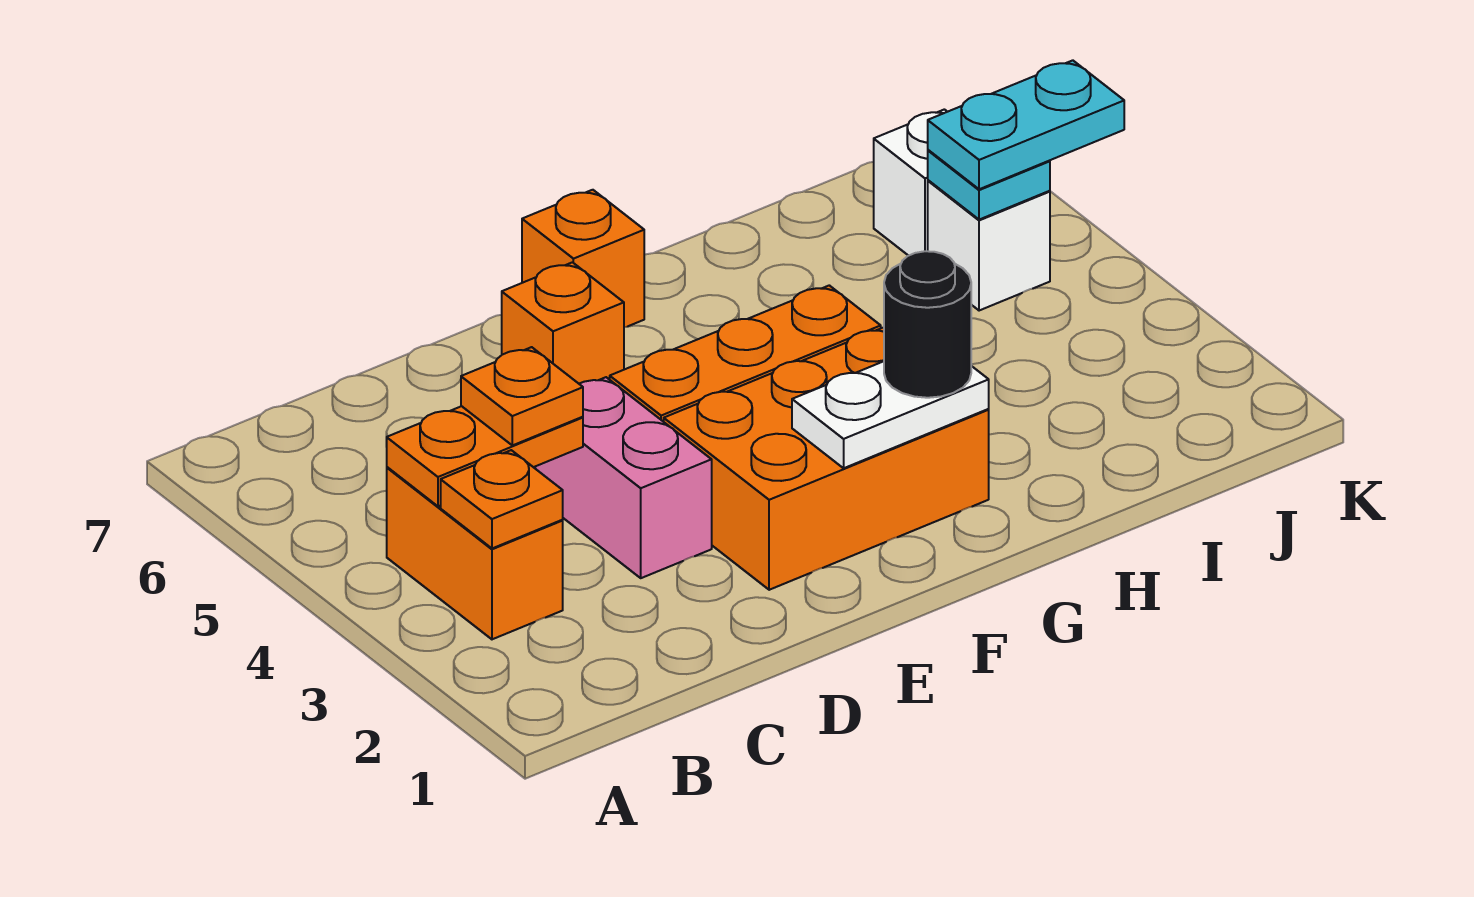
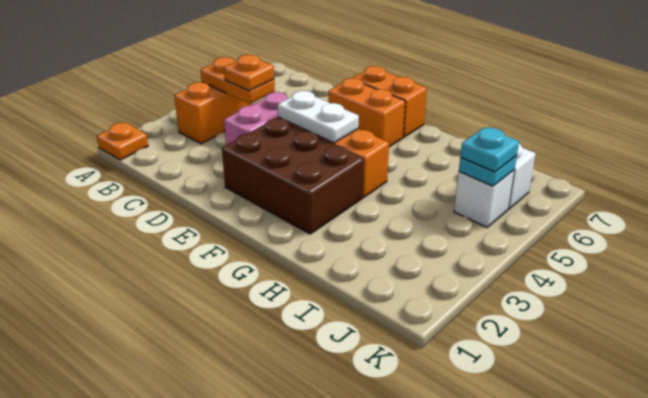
orange 1x1 plate [441,450,563,548] -> orange 1x1 plate moved to [97,123,148,160]
orange 2x3 brick [664,328,989,590] -> brown 2x3 brick [222,118,364,234]
orange 1x1 brick [502,262,624,384] -> orange 1x2 brick [328,78,405,147]
white 1x2 plate [792,361,989,468] -> white 1x2 plate moved to [278,91,359,143]
orange 1x1 brick [522,190,644,327] -> orange 1x2 brick [352,66,427,137]
black 1x1 round brick [884,251,971,398] -> none
cyan 1x2 plate [928,60,1124,189] -> cyan 1x1 plate [460,127,519,172]

